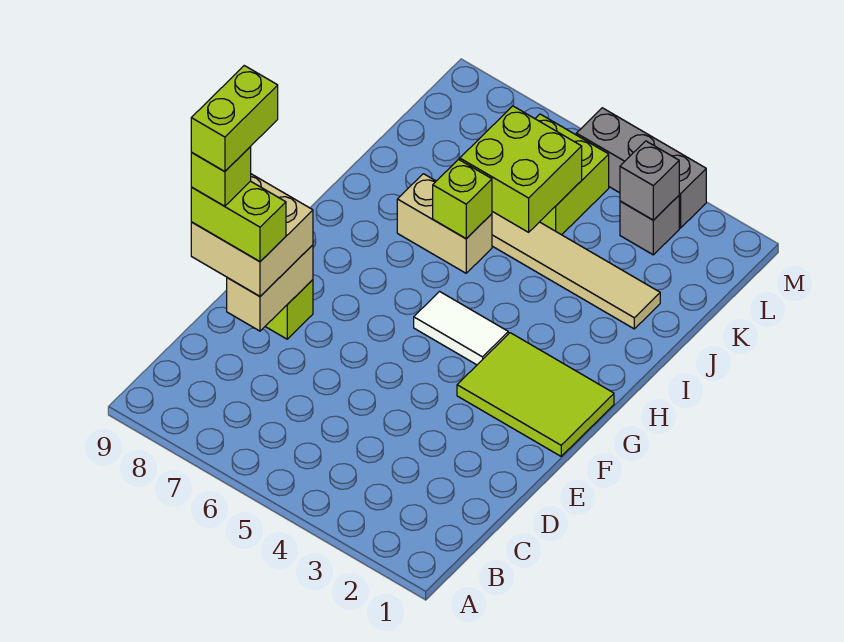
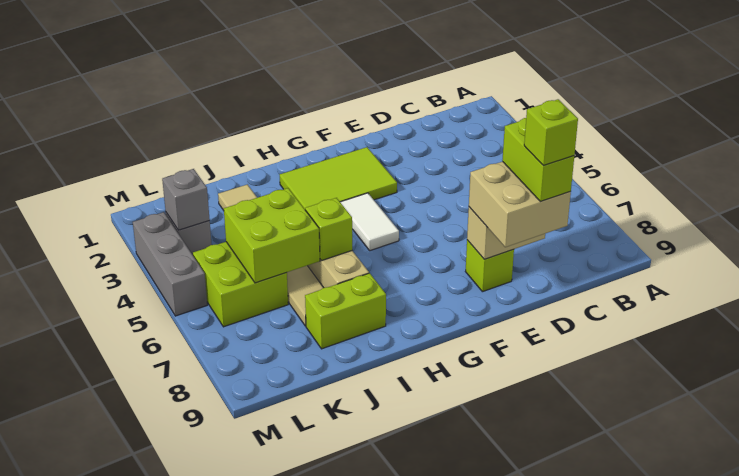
lime 1x2 brick [191,66,278,172] -> lime 1x2 brick moved to [305,273,386,349]
lime 2x3 tile [457,333,614,456] -> lime 2x3 tile turned to [280,147,397,209]

